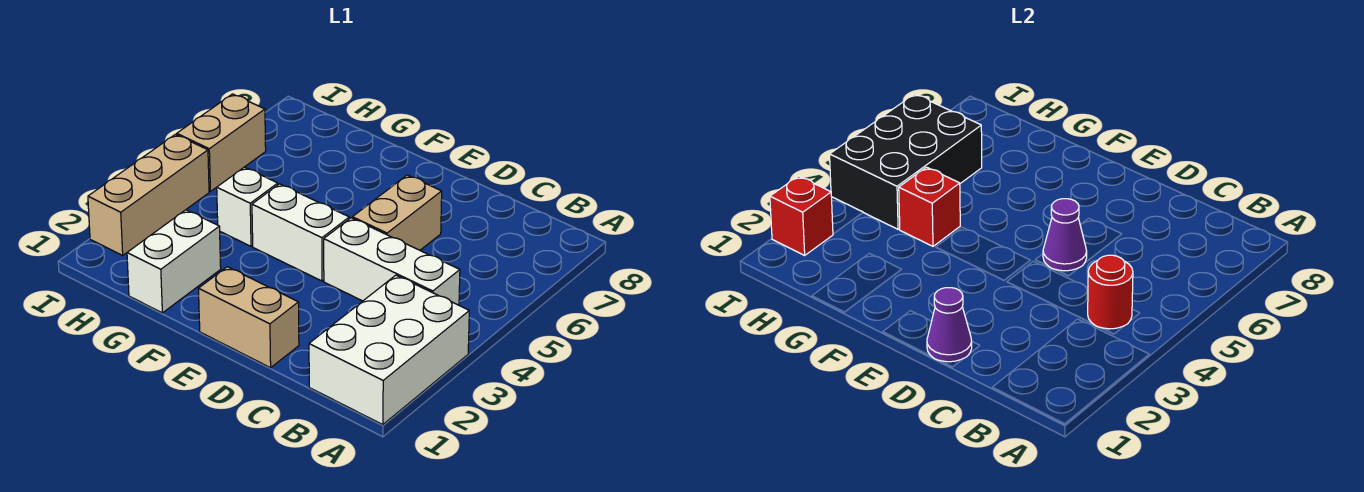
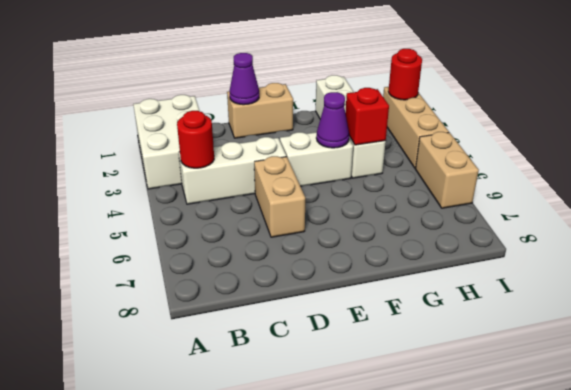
purple 1x1 cone [1043,199,1087,271] -> purple 1x1 cone moved to [316,92,349,148]
black 2x3 brick [830,94,982,229] -> none
red 1x1 brick [770,176,833,255] -> red 1x1 round brick [388,49,422,100]

